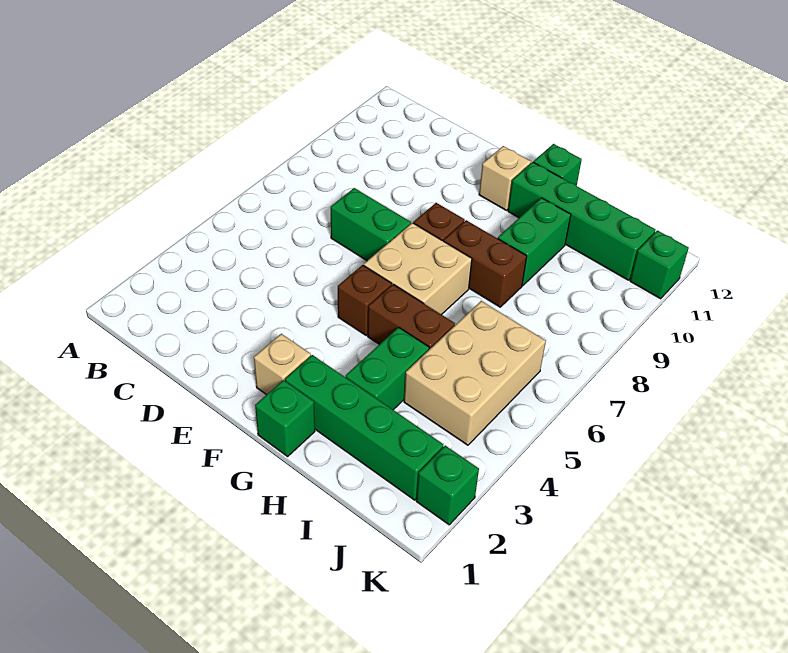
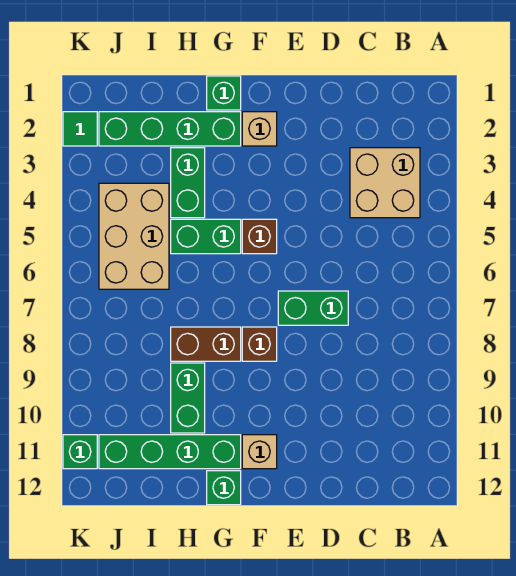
tan 2x2 brick [364,223,472,315] -> tan 2x2 brick moved to [350,148,420,218]
brown 1x2 brick [368,284,455,349] -> green 1x2 brick [171,219,241,254]
green 1x1 brick [416,446,479,525] -> green 1x1 tile [63,112,97,146]

